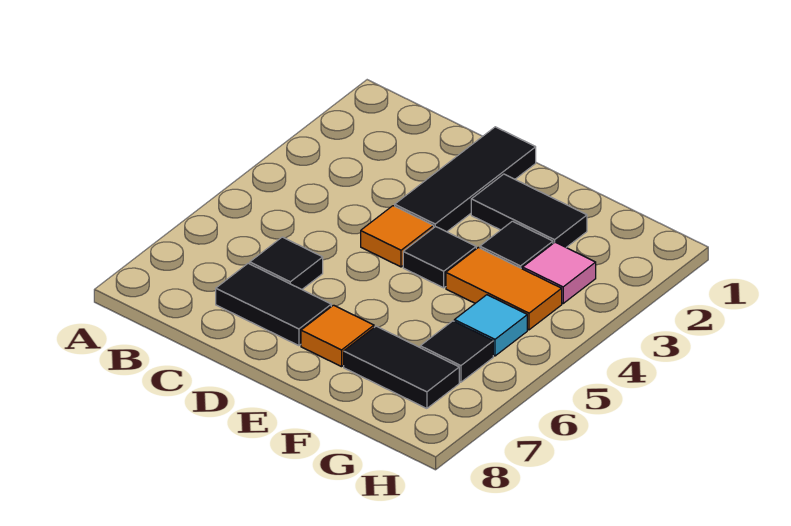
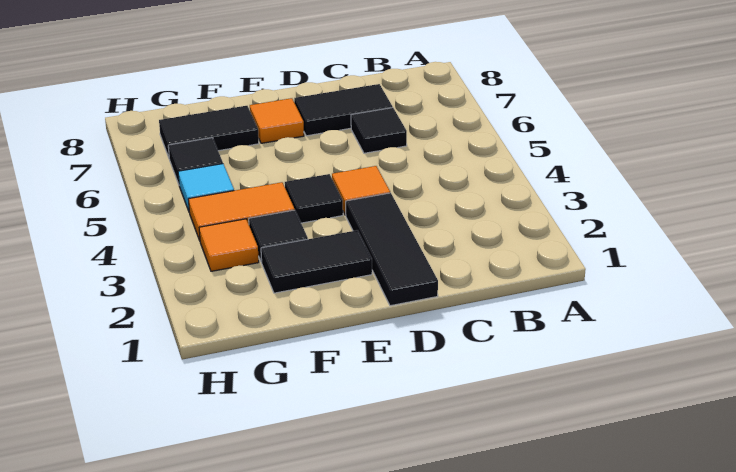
pink 1x1 tile [523,242,596,303] -> orange 1x1 tile [199,219,259,271]

